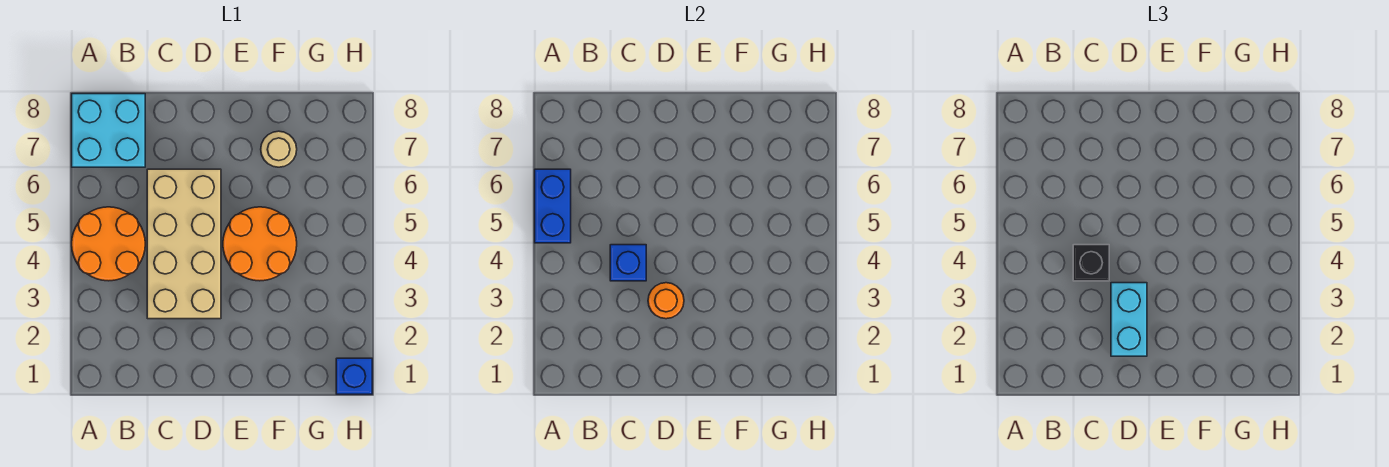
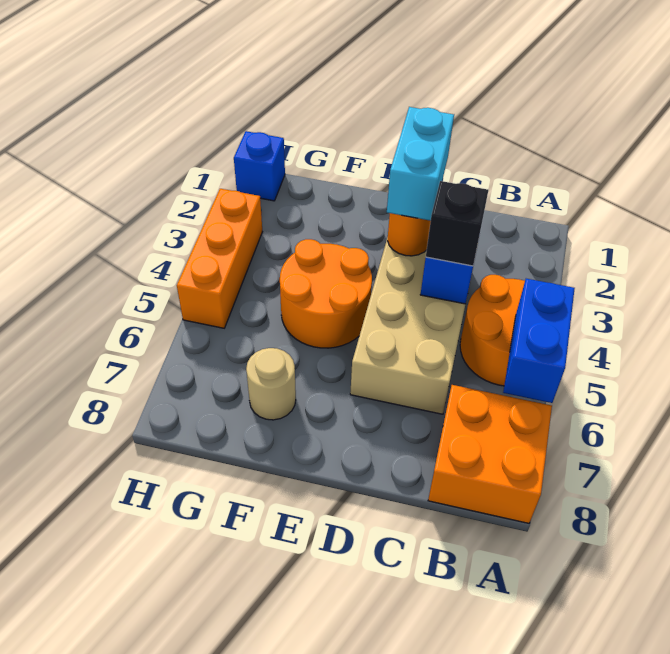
cyan 2x2 brick [72,94,145,167] -> orange 2x2 brick [428,385,552,523]
none -> orange 1x3 brick [177,189,262,328]

